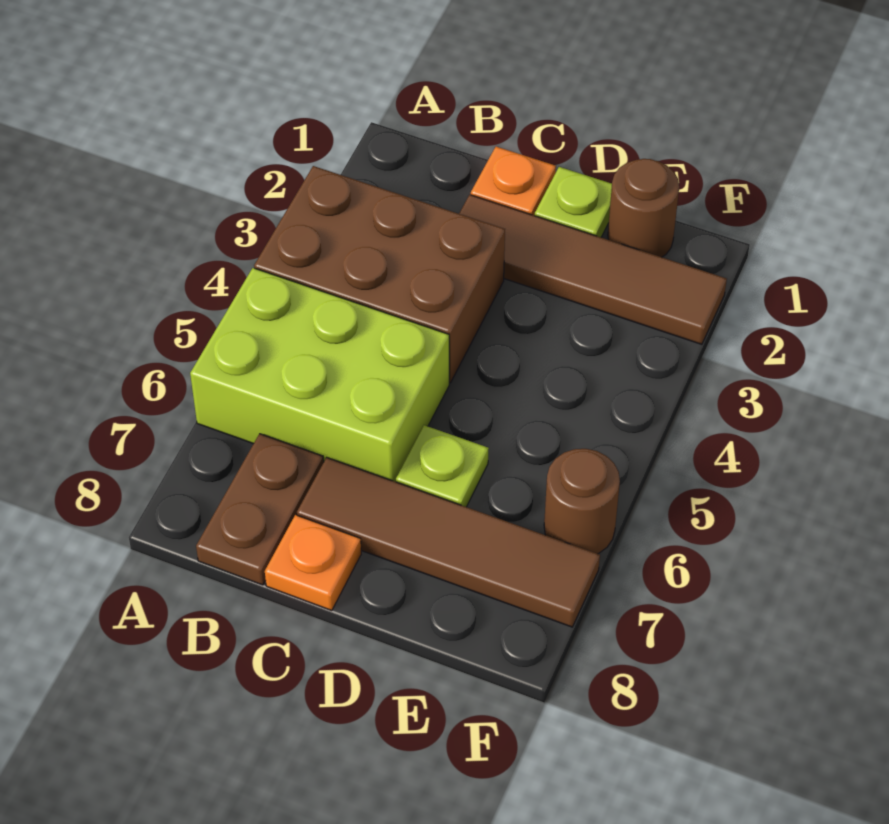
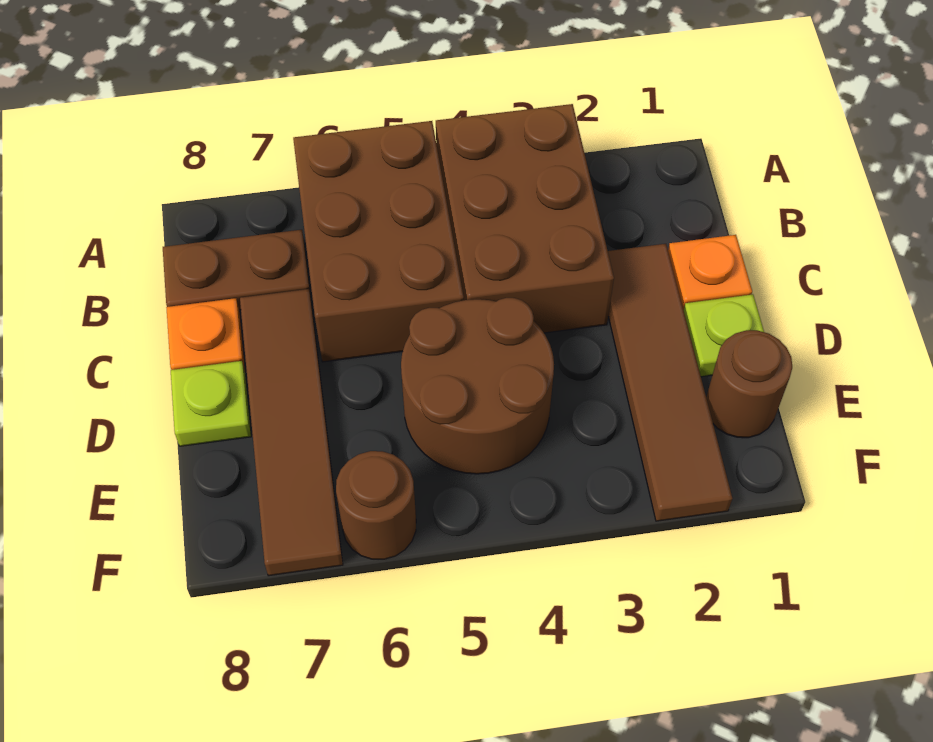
lime 2x3 brick [190,268,449,482] -> brown 2x3 brick [293,121,464,362]
none -> brown 2x2 round brick [401,298,554,474]
lime 1x1 plate [396,425,489,507] -> lime 1x1 plate moved to [171,361,251,446]

